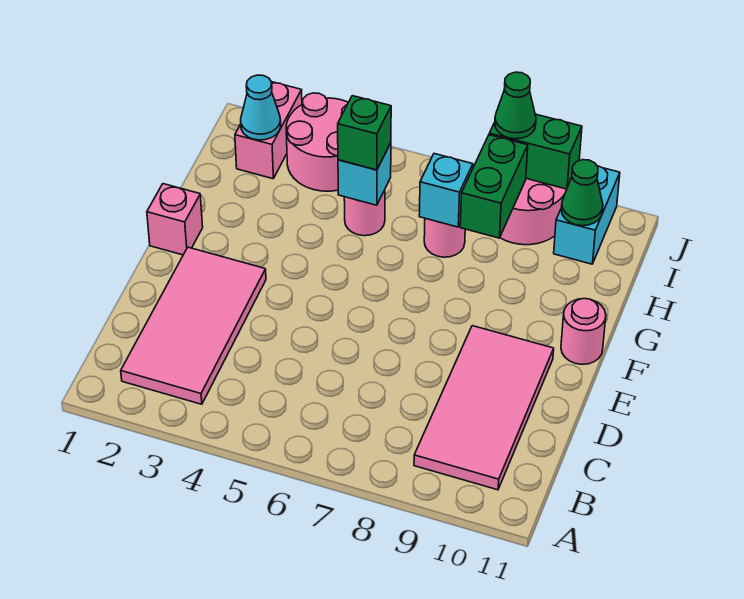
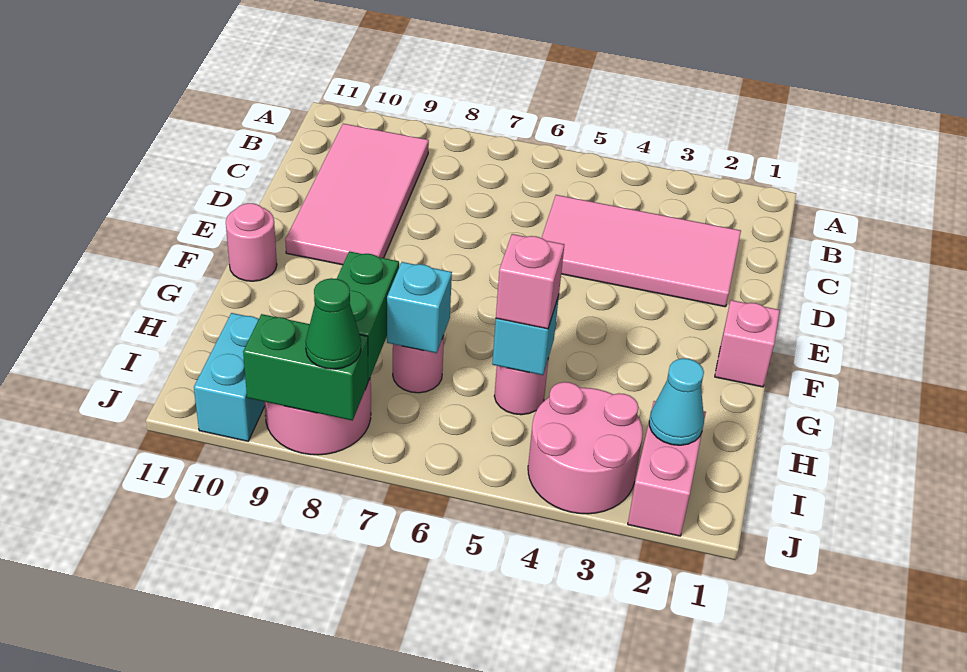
pink 2x4 tile [121,247,266,404] -> pink 2x4 tile turned to [542,195,741,307]
green 1x1 brick [338,96,391,170] -> pink 1x1 brick [496,234,564,329]
green 1x1 cone [561,160,603,226] -> none

